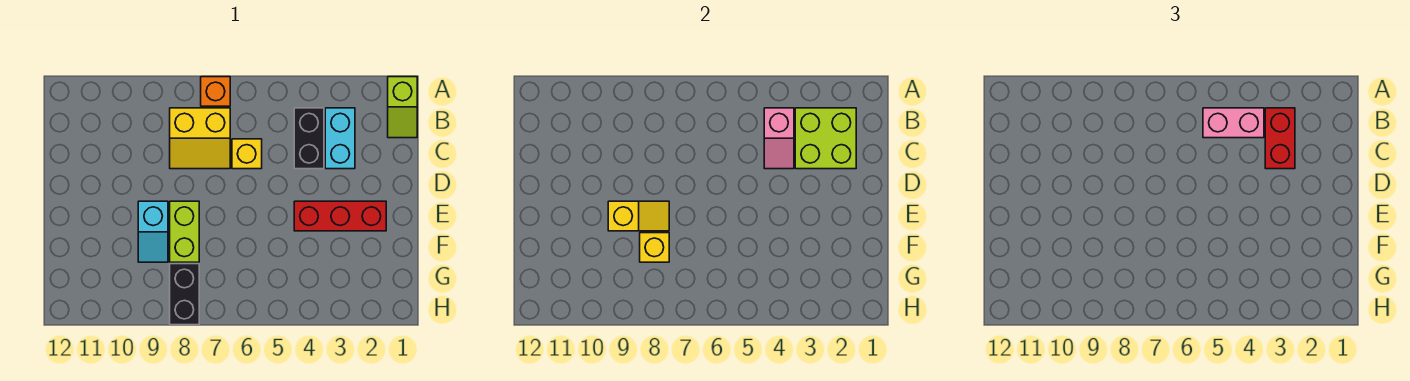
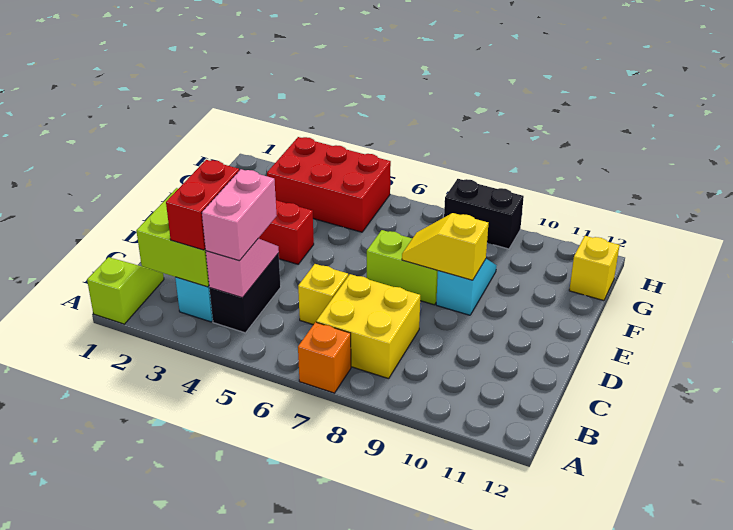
pink 1x2 brick [1203,108,1264,138] -> pink 1x2 brick turned to [202,169,277,261]
yellow 2x2 slope [170,108,230,169] -> yellow 2x2 brick [316,274,420,379]
lime 1x2 brick [170,201,199,262] -> lime 1x2 brick turned to [367,230,438,305]
yellow 1x1 brick [640,233,669,262] -> yellow 1x1 brick moved to [569,236,620,301]
none -> red 2x3 brick [267,137,391,232]
black 1x2 brick [170,264,199,325] -> black 1x2 brick turned to [444,179,524,249]

